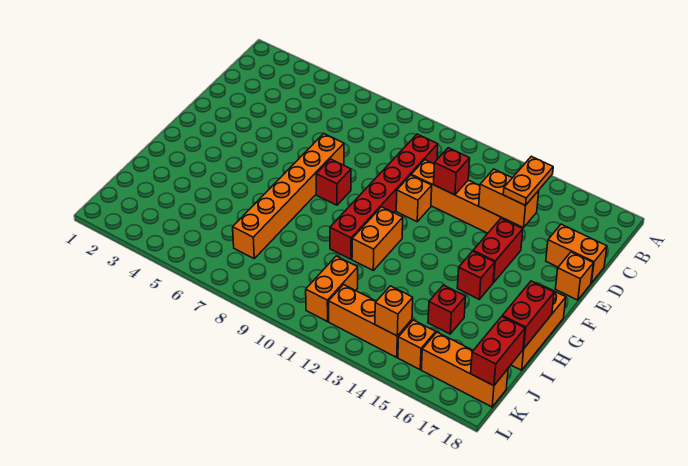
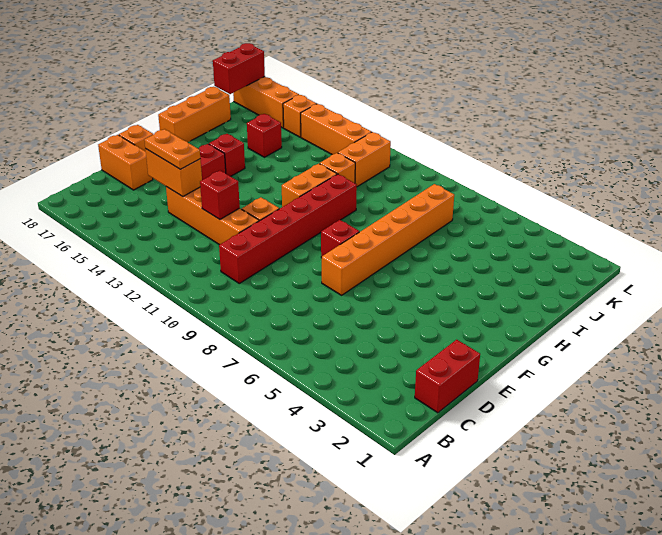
orange 1x2 plate [503,156,553,205] -> orange 1x2 plate turned to [144,129,200,169]
red 1x2 brick [502,281,554,349] -> red 1x2 brick moved to [415,340,480,413]
orange 1x1 brick [375,286,413,336] -> orange 1x1 brick moved to [320,153,355,183]

